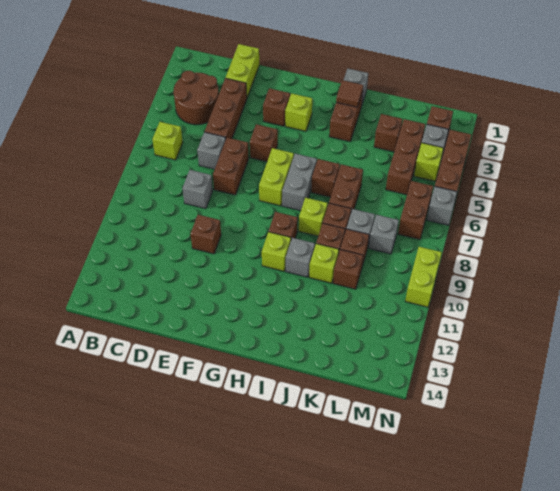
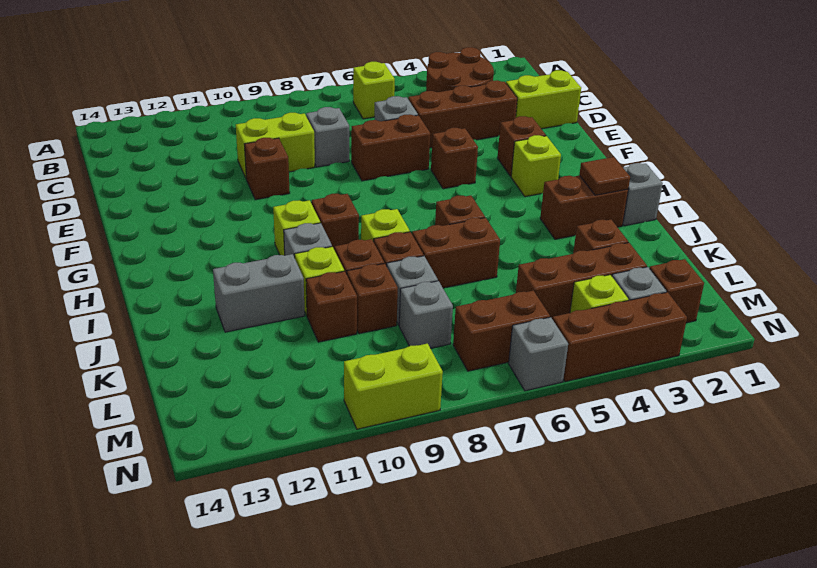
lime 1x2 brick [259,148,294,206] -> lime 1x2 brick moved to [236,113,315,178]
grey 1x2 brick [282,154,317,211] -> grey 1x2 brick moved to [213,254,305,332]

